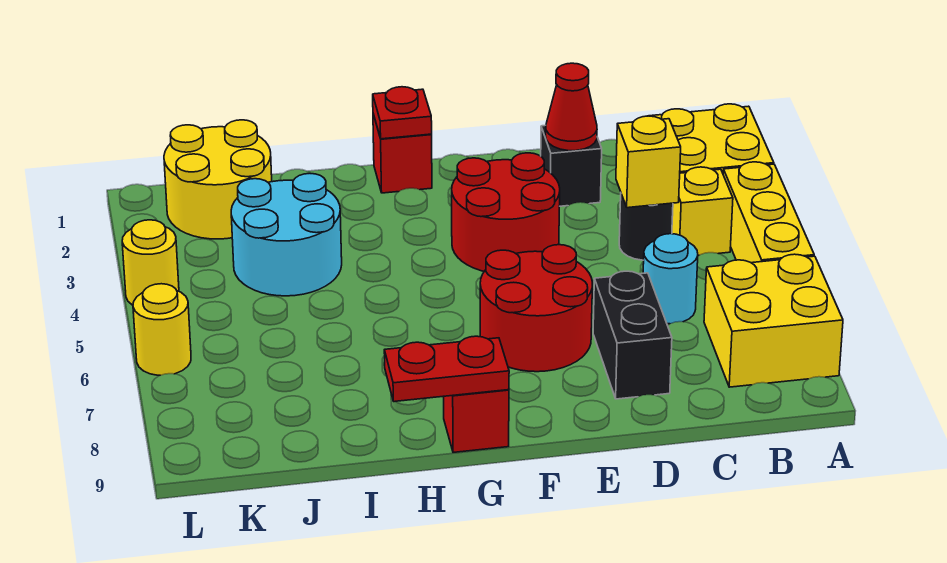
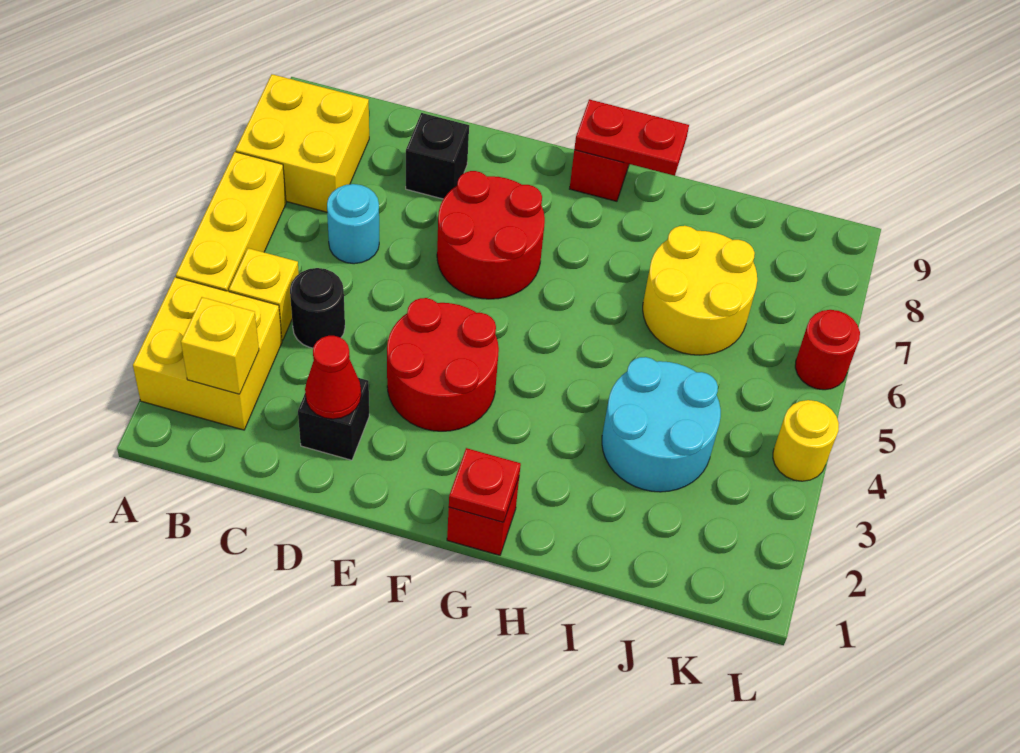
yellow 1x1 brick [616,116,681,208] -> yellow 1x1 brick moved to [181,297,259,394]
black 1x2 brick [593,271,672,399] -> black 1x1 brick [406,113,469,199]
yellow 2x2 round brick [164,120,272,239] -> yellow 2x2 round brick moved to [643,226,757,355]
yellow 1x1 round brick [133,284,191,375] -> red 1x1 round brick [795,310,860,390]

